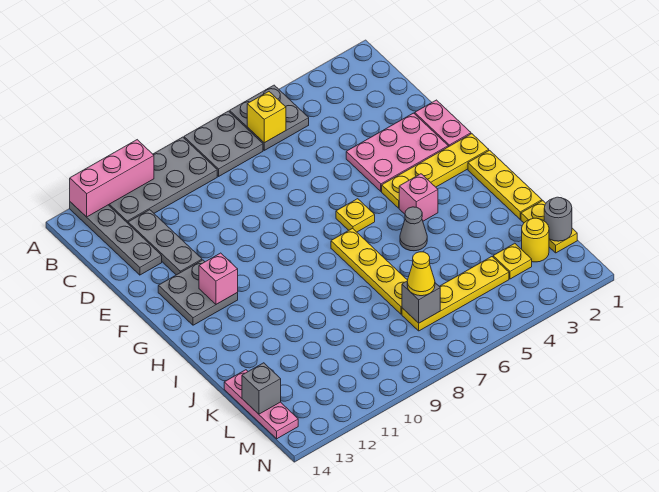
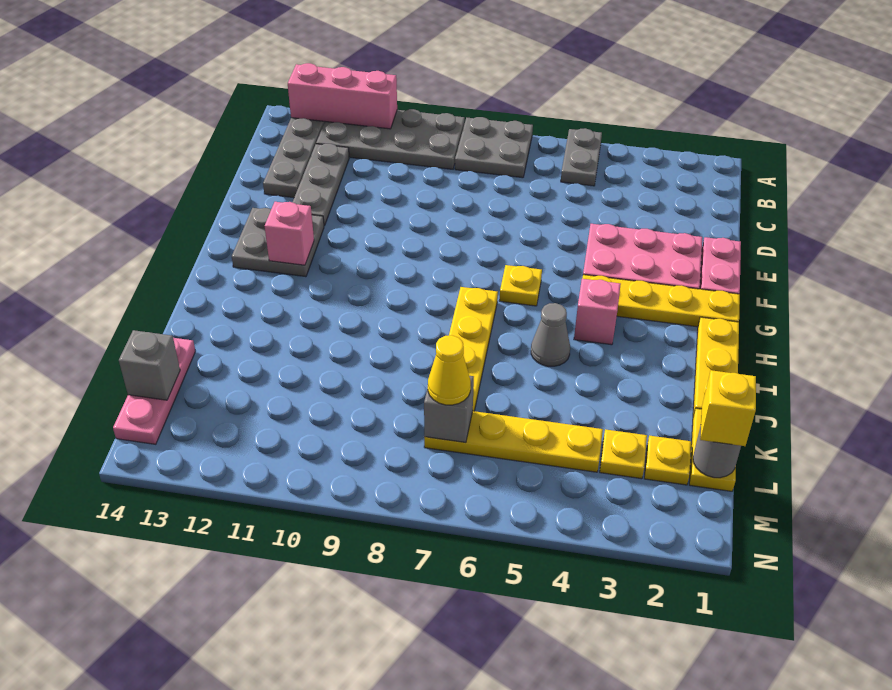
grey 2x2 plate [230,85,309,150] -> grey 1x2 plate [561,128,602,186]
yellow 1x1 brick [247,92,286,143] -> yellow 1x1 brick moved to [700,370,756,446]
yellow 1x1 round brick [522,218,549,262] -> yellow 1x1 plate [644,436,691,485]

